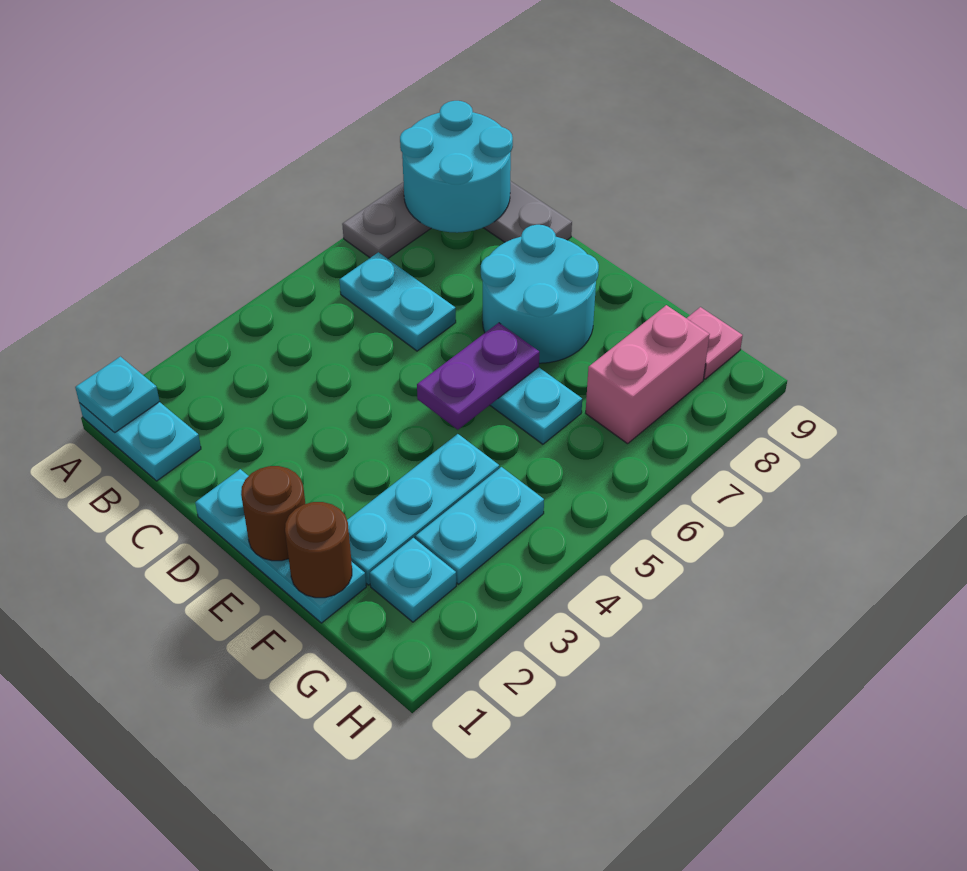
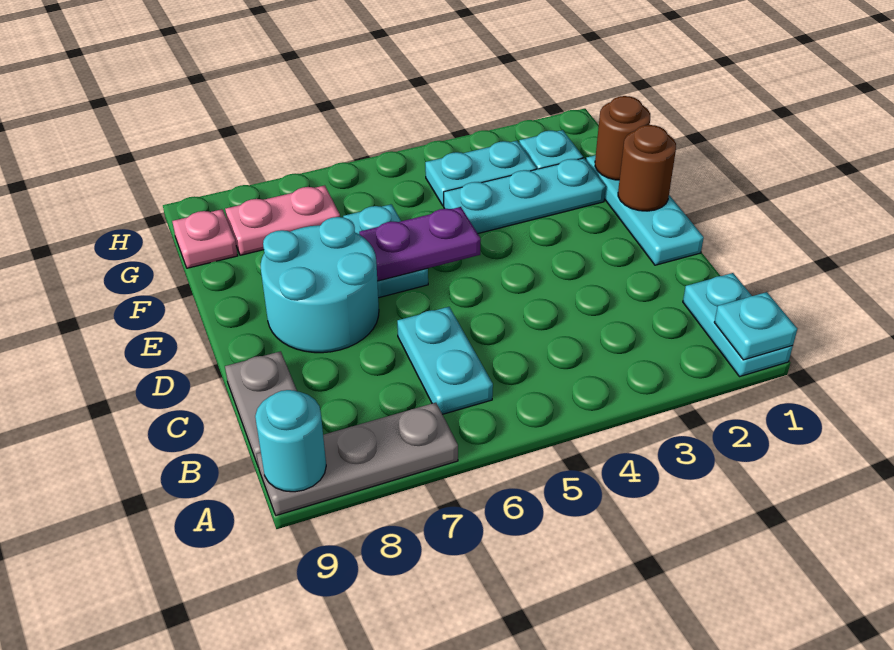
cyan 2x2 round brick [400,101,513,233] -> cyan 1x1 round brick [255,390,326,492]
pink 1x2 brick [586,305,710,444] -> pink 1x2 plate [225,185,340,255]

